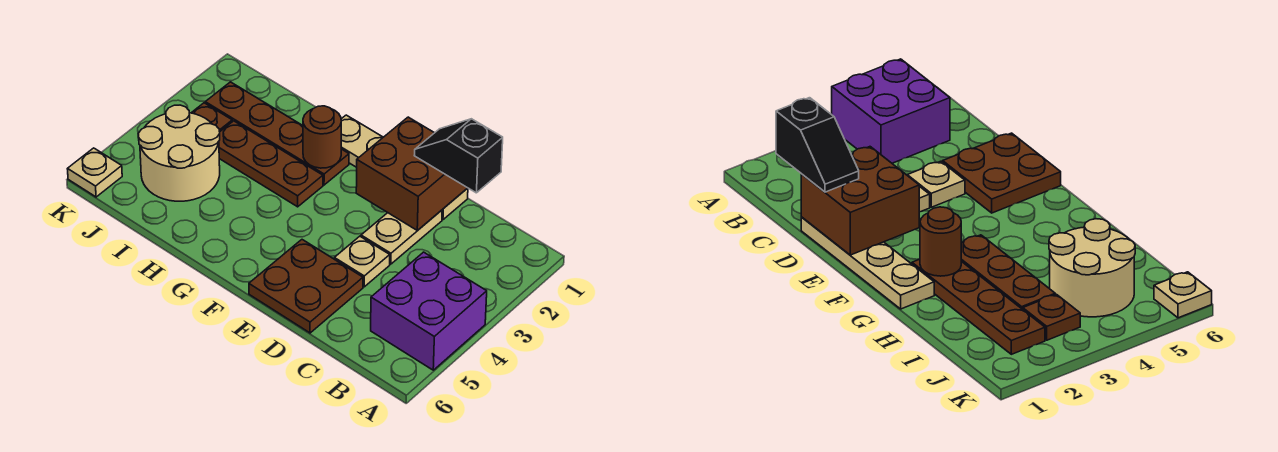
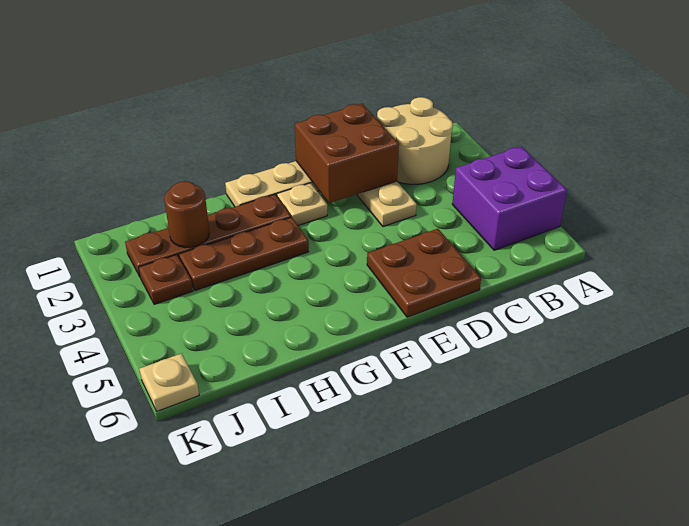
black 1x2 slope [414,119,503,193] -> none
tan 1x1 plate [334,236,390,287] -> tan 1x1 plate moved to [277,183,327,225]
brown 1x1 round brick [303,106,341,168] -> brown 1x1 round brick moved to [164,181,209,248]
tan 2x2 round brick [138,105,220,201] -> tan 2x2 round brick moved to [377,97,453,184]

